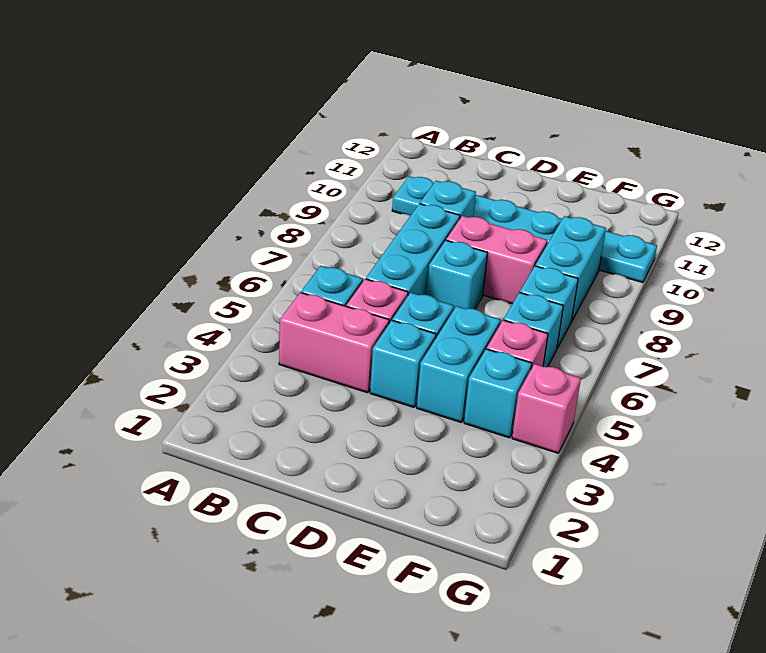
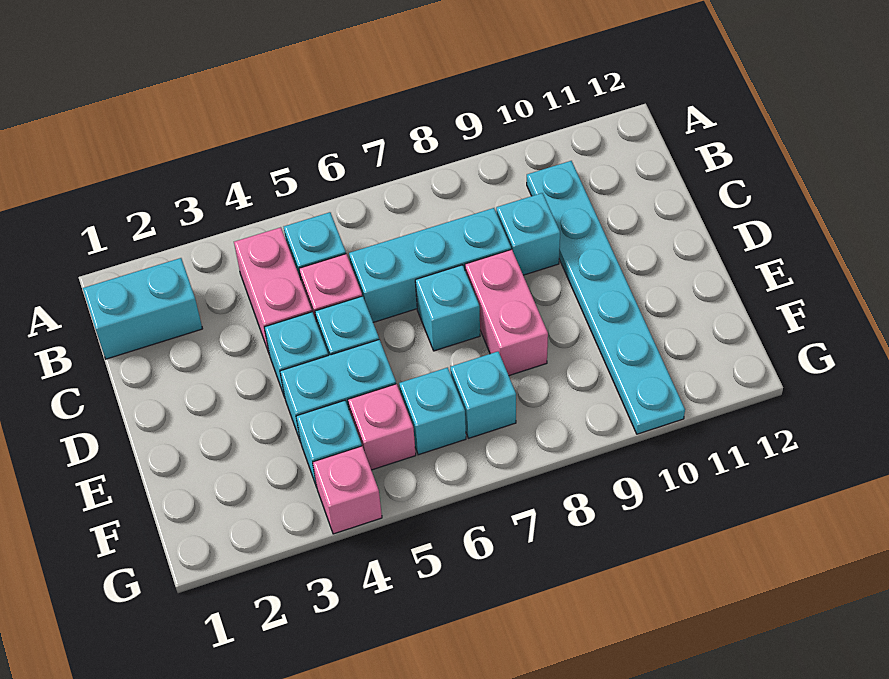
cyan 1x2 brick [535,216,606,320] -> cyan 1x2 brick moved to [83,258,203,359]

